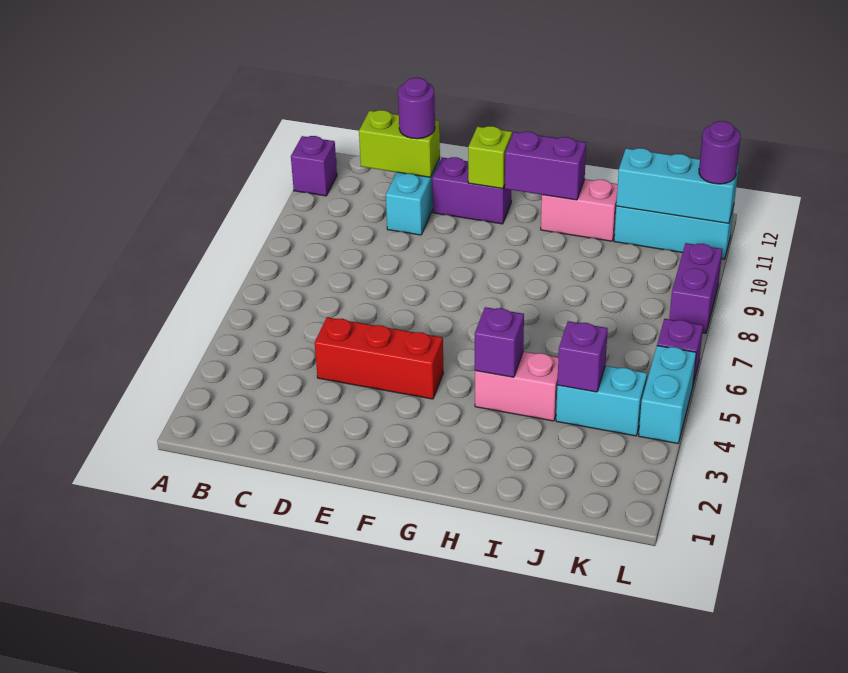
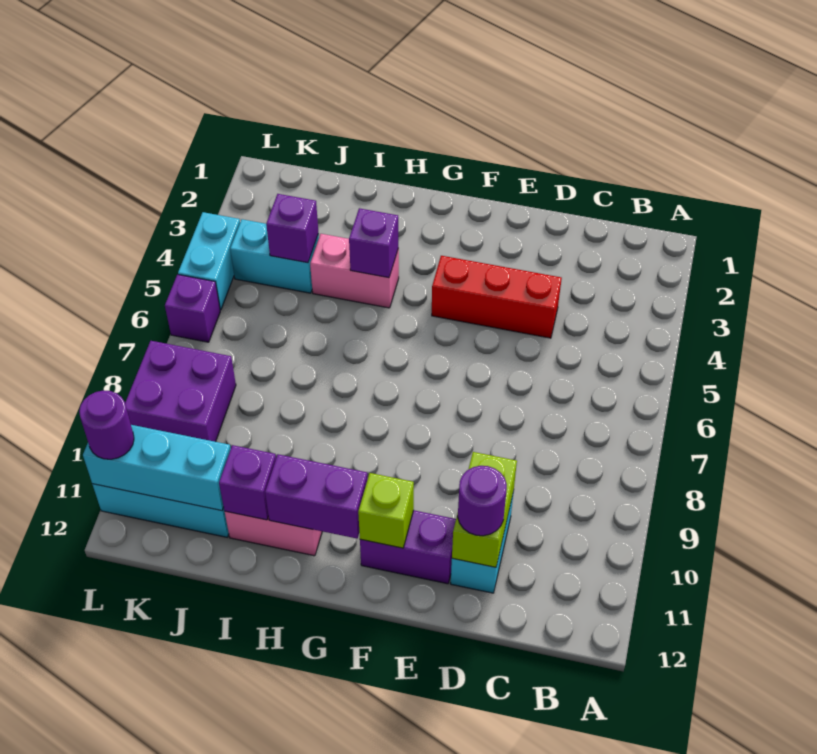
purple 1x1 brick [291,136,337,196] -> purple 1x1 brick moved to [219,445,276,520]
lime 1x2 brick [359,110,440,177] -> lime 1x2 brick turned to [452,452,517,567]
purple 1x2 brick [669,243,722,333] -> purple 2x2 brick [125,341,236,442]

